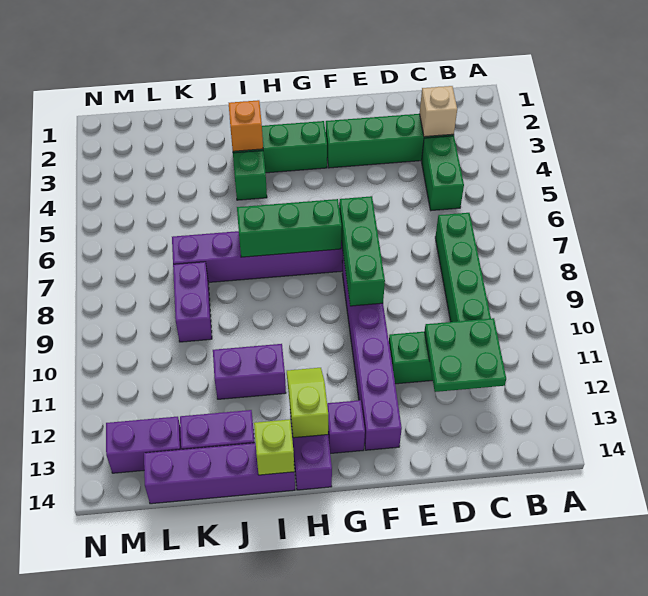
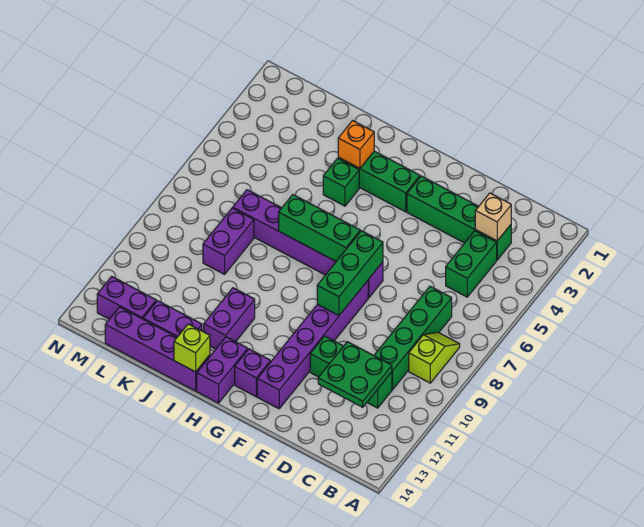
lime 1x2 slope [287,368,328,438] -> lime 1x2 slope moved to [409,332,460,383]
purple 1x2 brick [213,344,286,399] -> purple 1x2 brick turned to [204,288,255,349]

